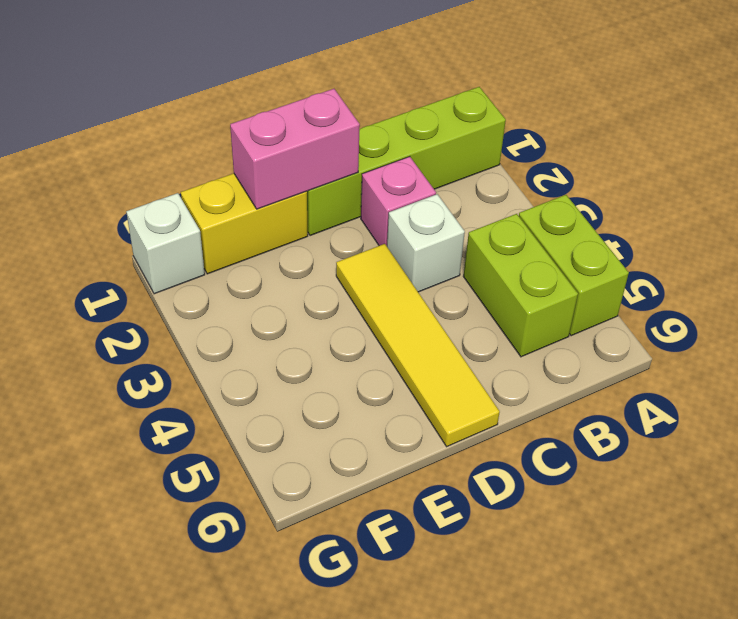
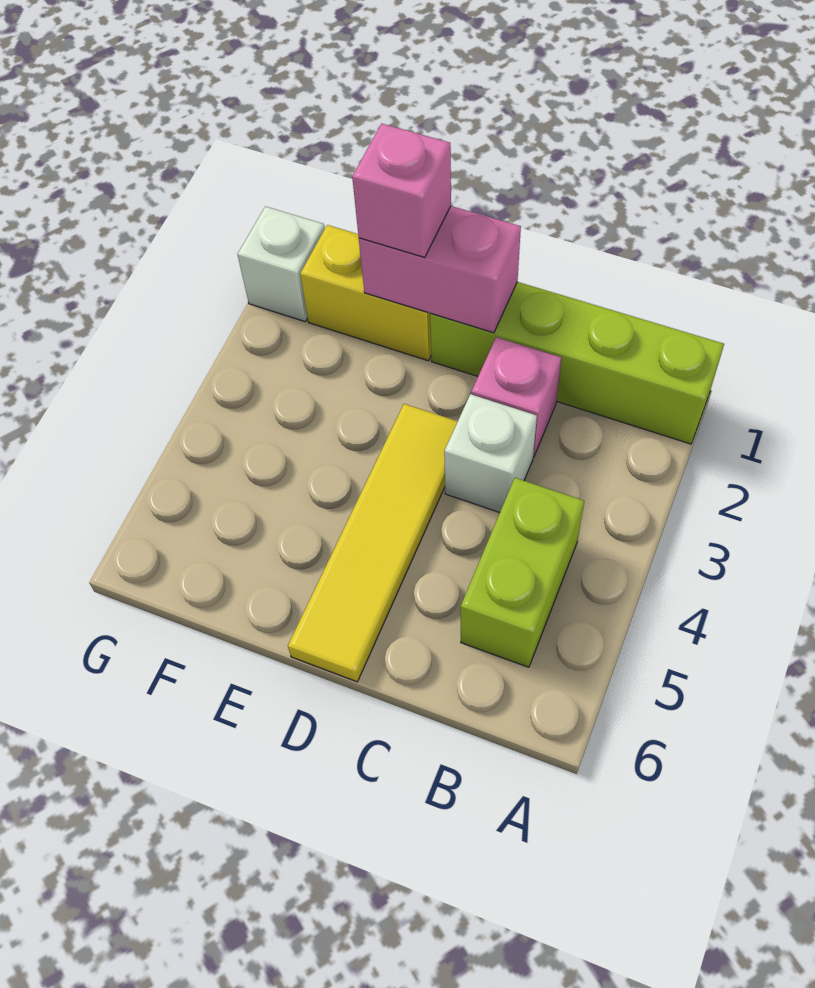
lime 1x2 brick [519,195,629,336] -> none
none -> pink 1x1 brick [352,124,451,257]

